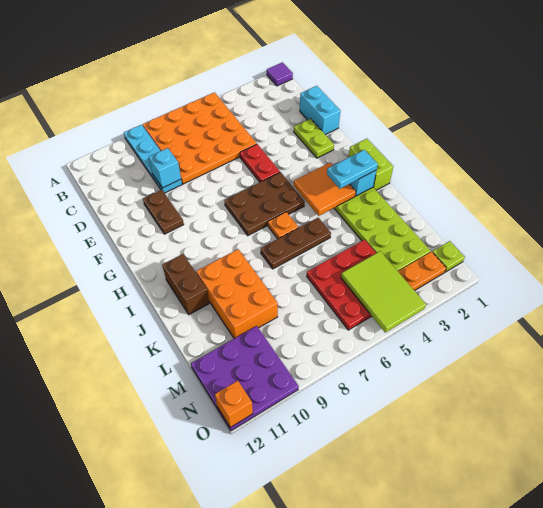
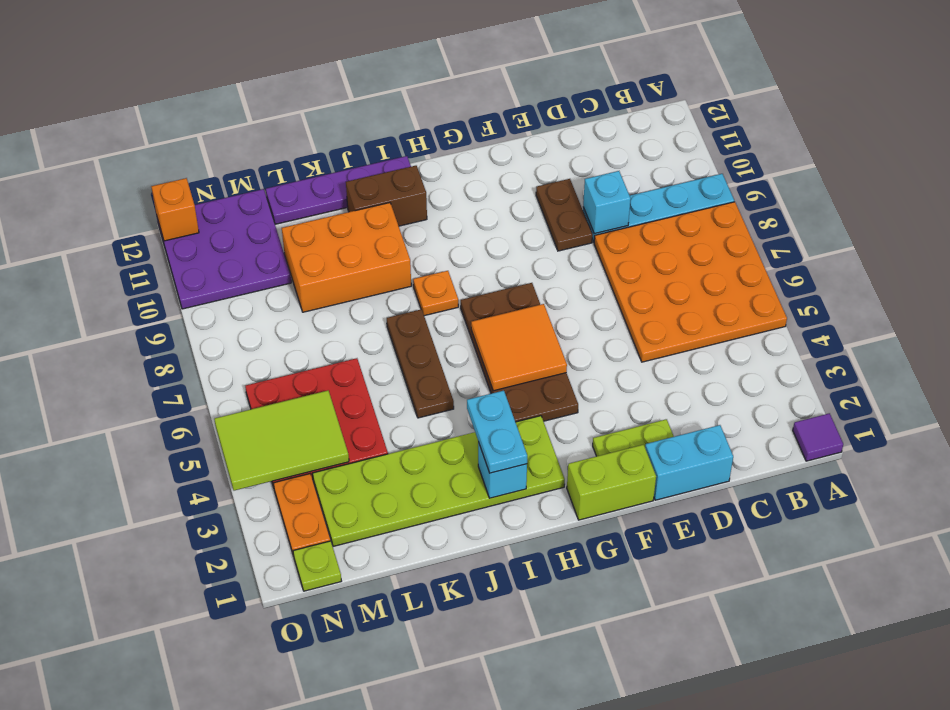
red 1x2 plate [240,144,280,182] -> none
brown 1x2 plate [143,190,184,234] -> brown 1x2 plate turned to [536,179,592,251]
brown 2x3 plate [224,172,305,236] -> brown 2x4 plate [461,283,578,422]
lime 1x2 brick [348,139,393,190] -> lime 1x2 brick moved to [567,445,656,520]
orange 2x2 tile [294,163,356,216] -> orange 2x2 tile moved to [471,304,567,391]
orange 1x1 plate [268,212,298,239] -> orange 1x1 plate moved to [413,271,458,316]
none -> purple 1x4 plate [266,156,411,224]

